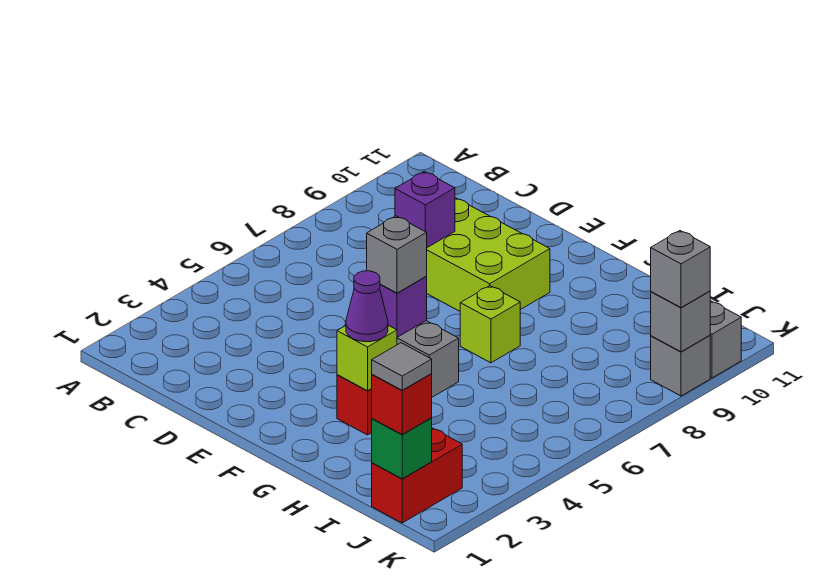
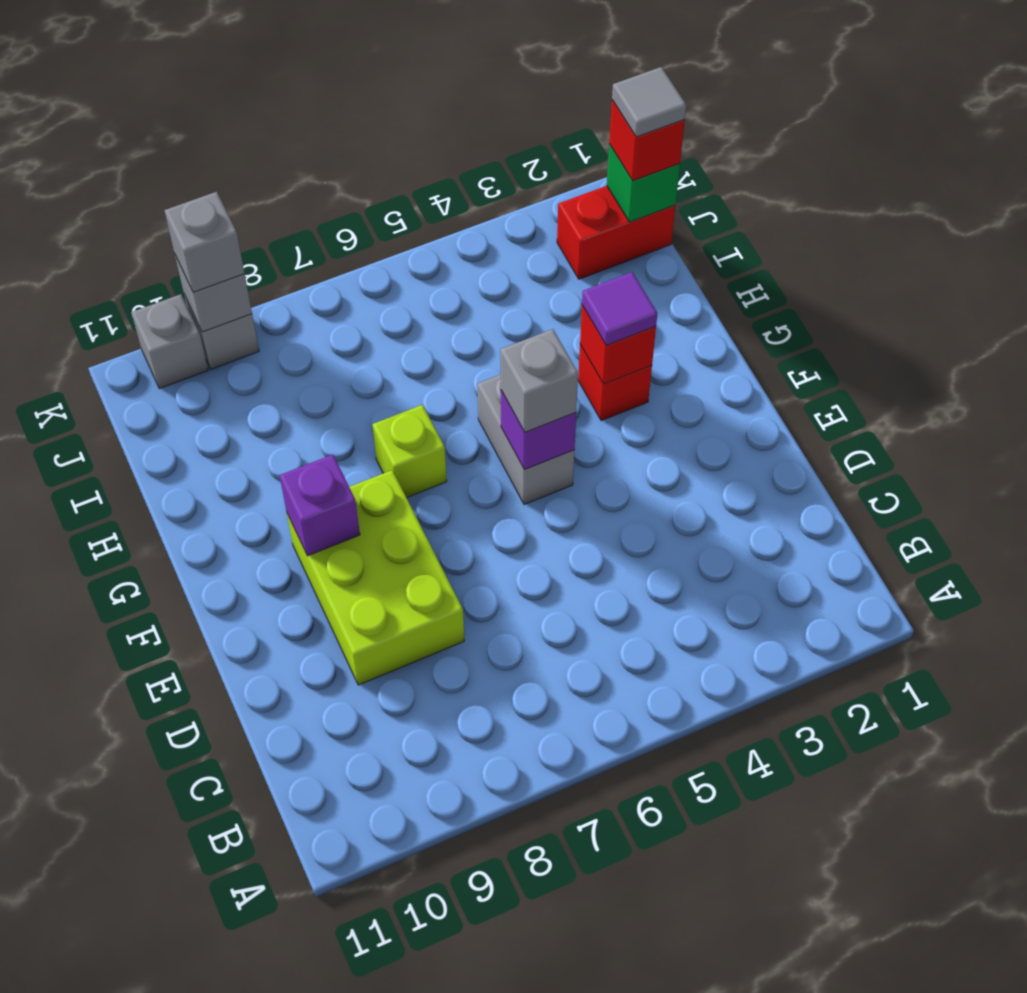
purple 1x1 brick [395,171,455,248] -> purple 1x1 brick moved to [279,455,360,556]
lime 1x1 brick [337,325,397,391] -> red 1x1 brick [580,305,656,384]
purple 1x1 cone [346,271,388,342] -> purple 1x1 tile [582,272,657,345]

